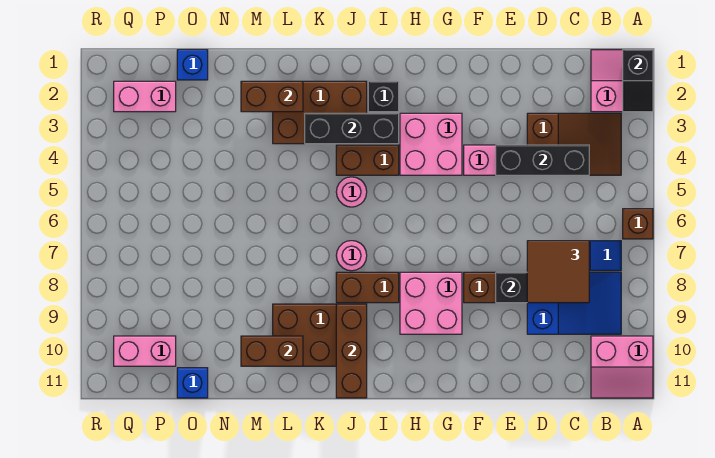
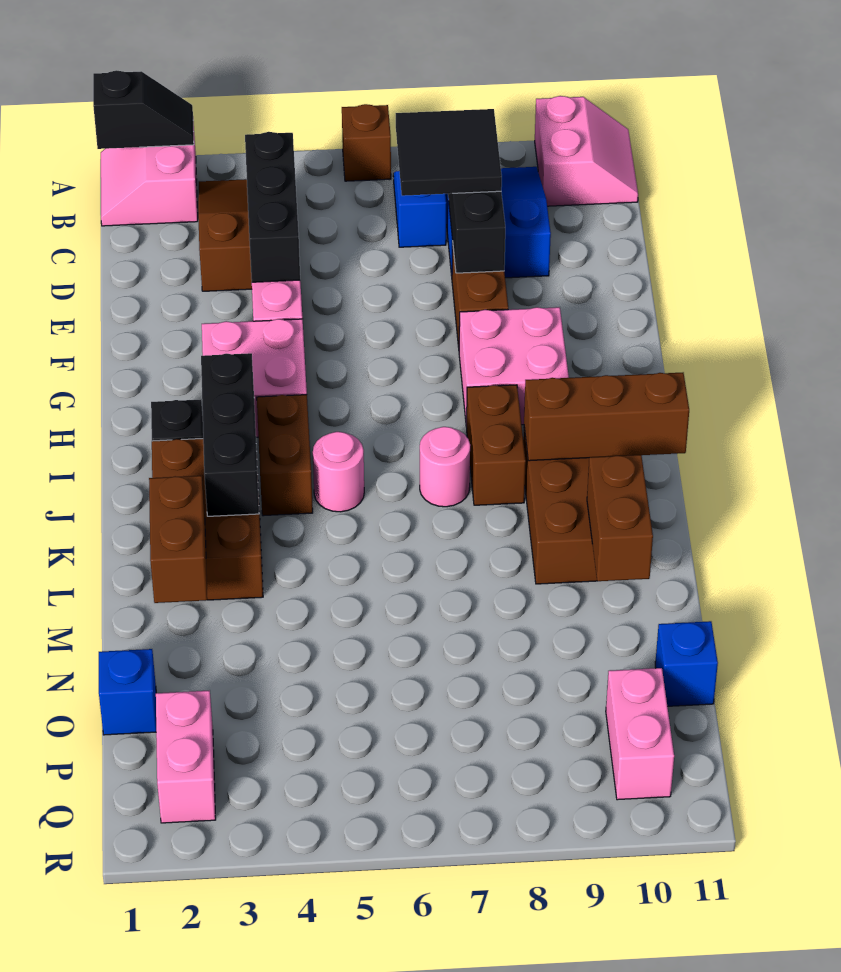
brown 2x2 tile [527,241,589,303] -> black 2x2 tile [396,109,502,196]

